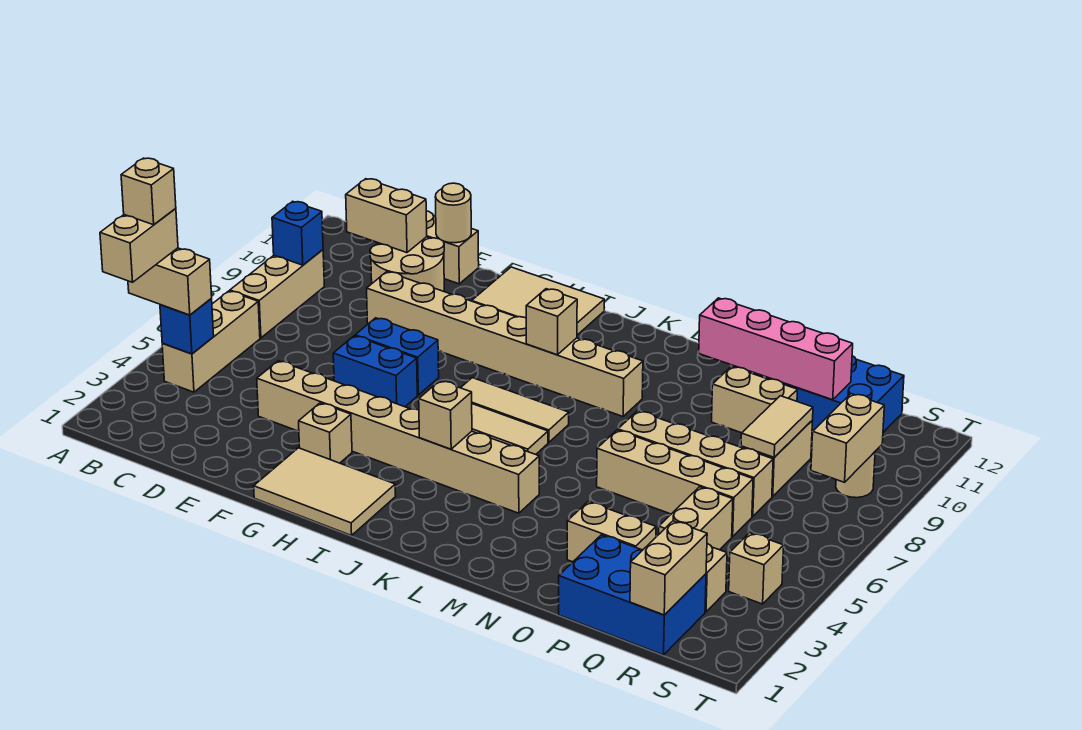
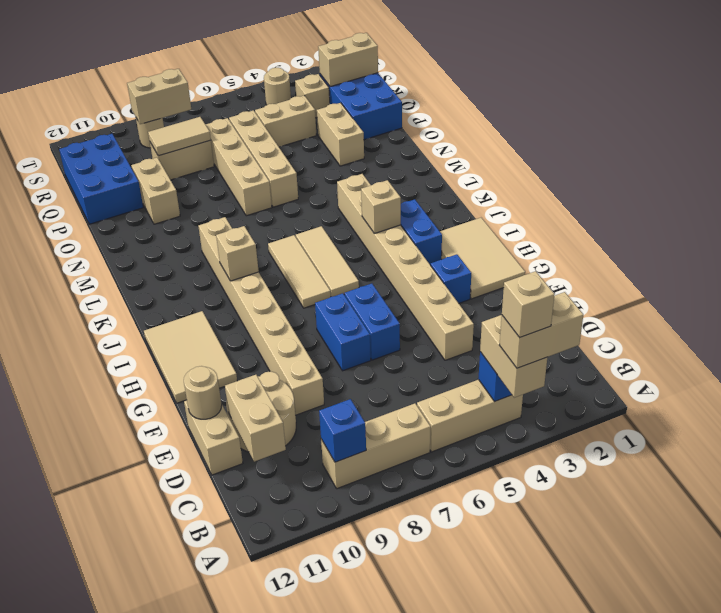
tan 1x1 brick [299,403,352,463] -> blue 1x1 brick [431,254,471,303]
none -> blue 1x2 brick [401,199,442,265]
pink 1x4 brick [699,298,853,400] -> none
tan 1x1 brick [729,533,784,604] -> tan 1x1 round brick [264,68,291,105]

